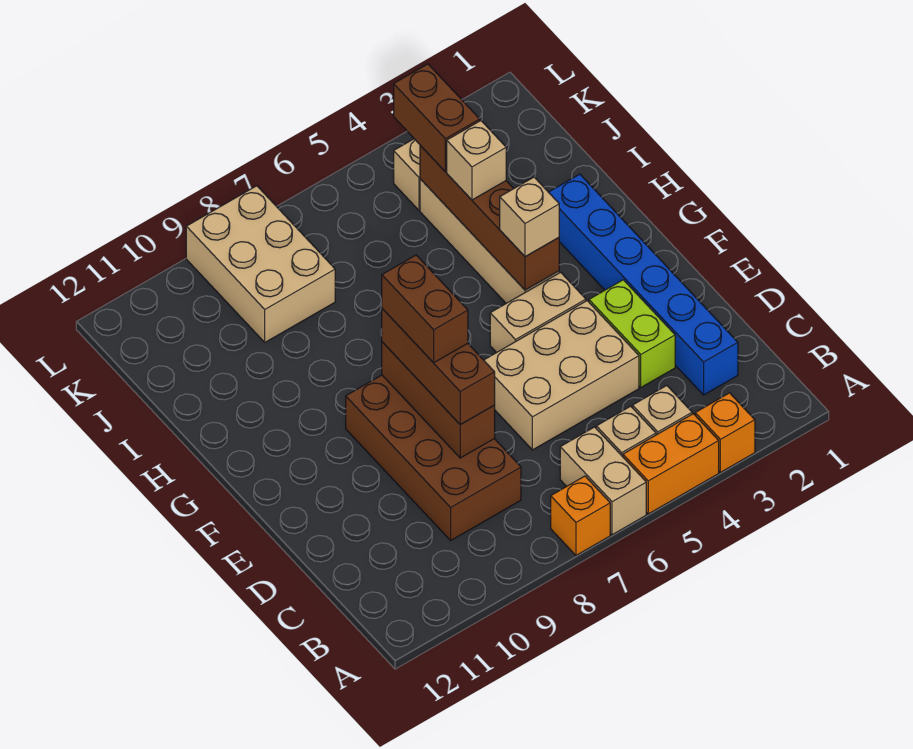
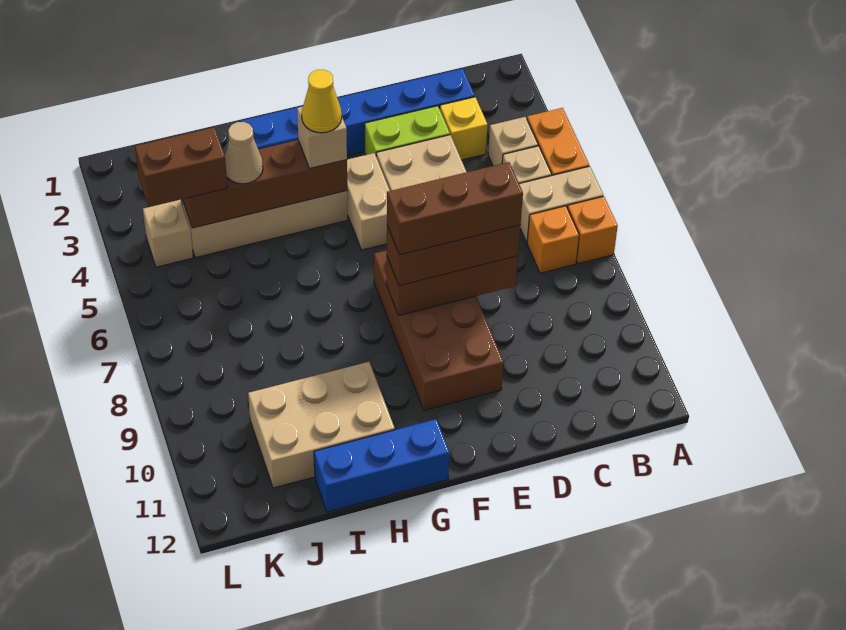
orange 1x1 brick [695,393,755,472] -> orange 1x1 brick moved to [527,206,579,273]
none -> yellow 1x1 brick [440,97,488,160]
brown 2x4 brick [346,375,521,540] -> brown 2x4 brick turned to [374,250,504,410]
brown 1x2 brick [382,255,468,363] -> brown 1x3 brick [387,162,523,255]
none -> yellow 1x1 cone [302,70,342,133]
none -> blue 1x3 brick [314,419,450,512]
tan 1x1 brick [447,121,506,200] -> tan 1x1 cone [225,122,263,184]
tan 2x3 brick [186,186,335,342] -> tan 2x3 brick moved to [248,362,395,488]

